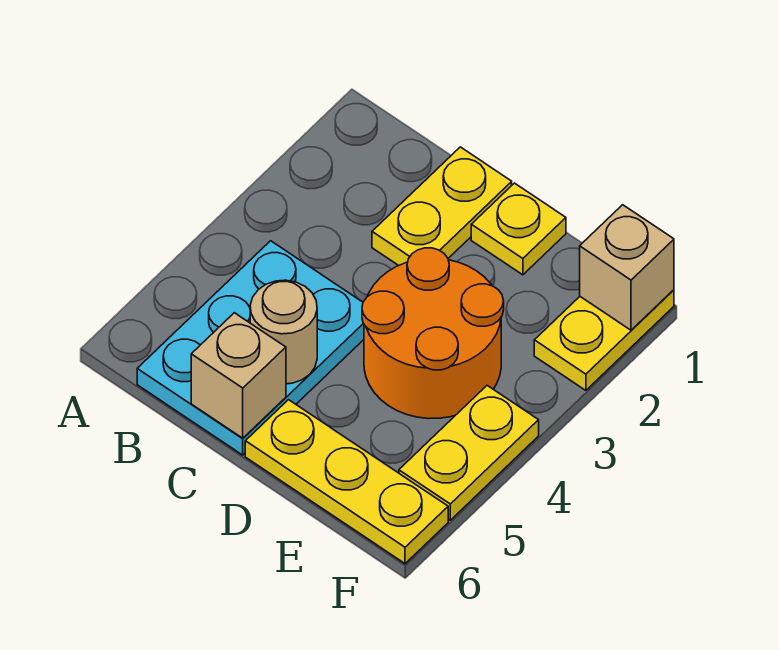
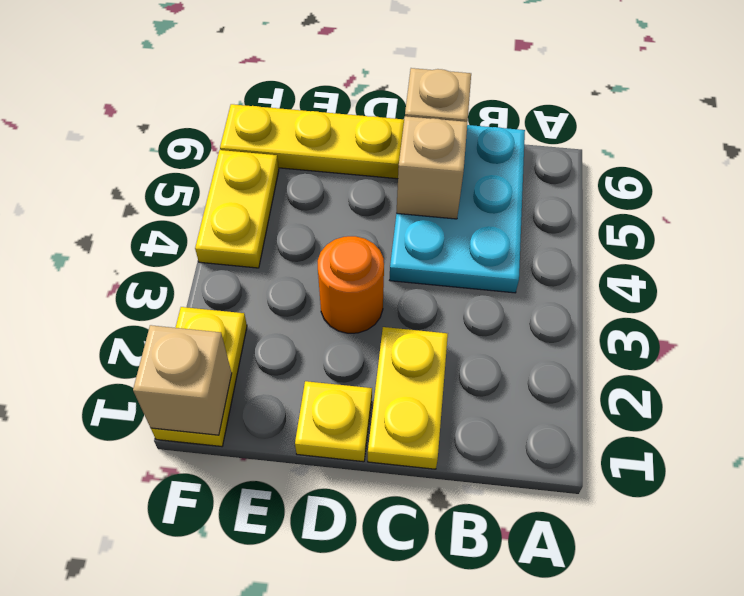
tan 1x1 round brick [250,280,317,384] -> tan 1x1 brick [396,116,467,219]
orange 2x2 round brick [362,248,504,419] -> orange 1x1 round brick [318,236,384,333]

